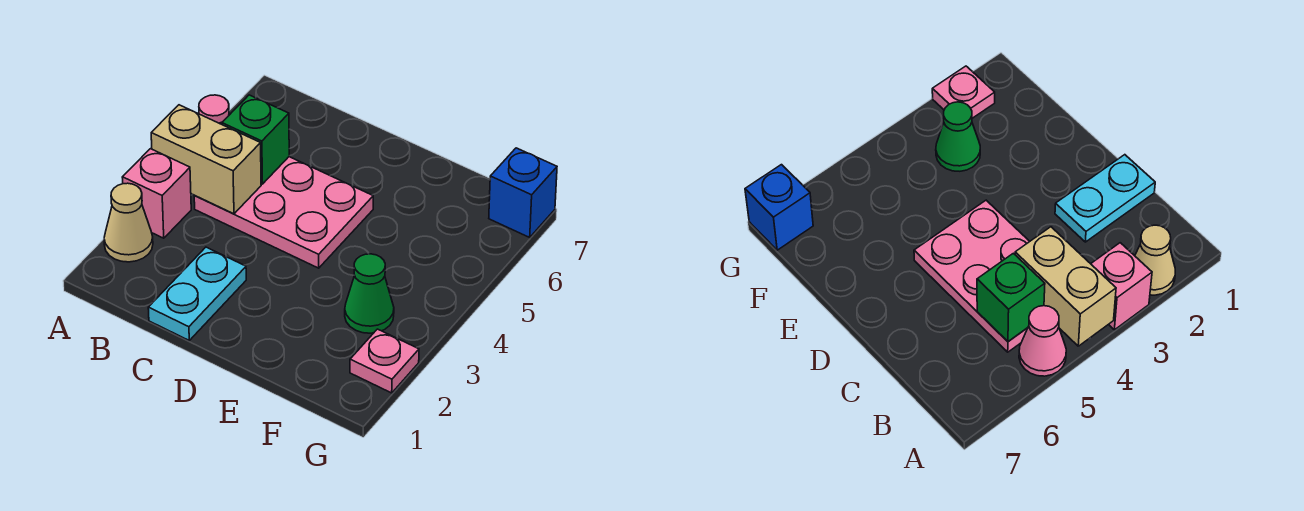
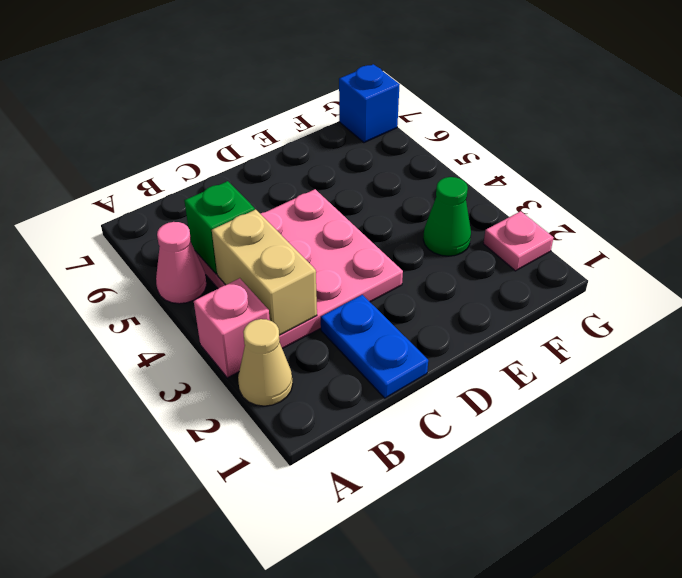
tan 1x2 brick [151,105,261,214] -> tan 1x2 brick turned to [212,209,317,335]
pink 2x3 plate [194,157,373,268] -> pink 3x3 plate [195,189,403,349]
cyan 1x2 plate [148,247,246,340] -> blue 1x2 plate [321,295,428,398]

